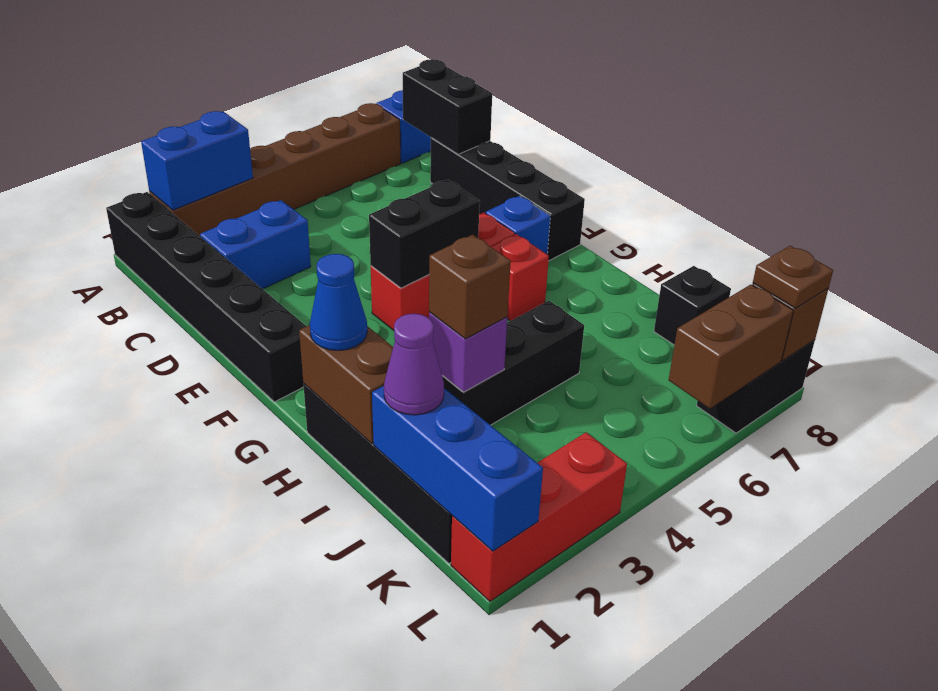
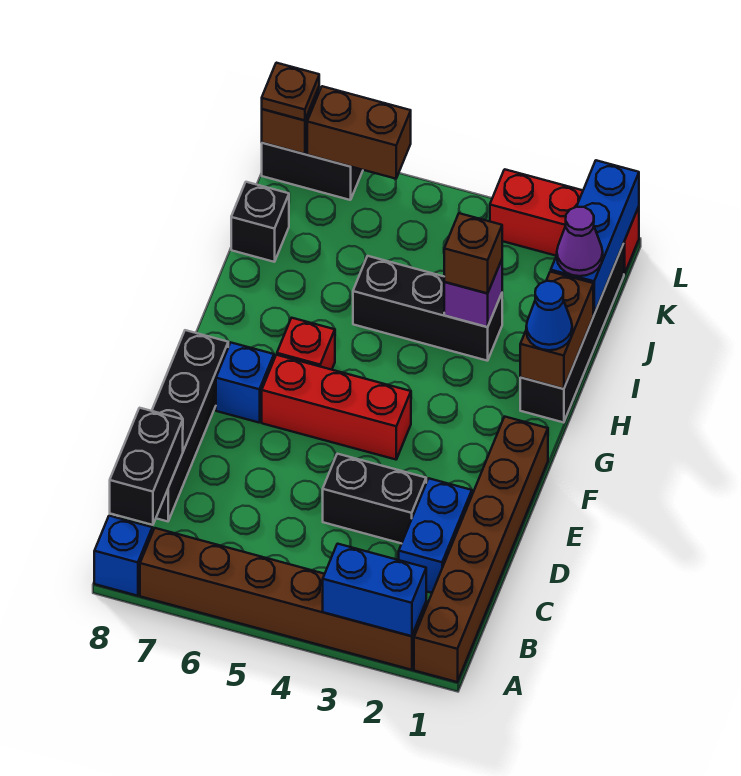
black 1x6 brick [106,192,306,402] -> brown 1x6 brick [414,417,548,682]
blue 1x2 brick [200,200,311,289] -> blue 1x2 brick turned to [399,479,472,593]
black 1x2 brick [369,180,480,288] -> black 1x2 brick moved to [323,454,426,544]

